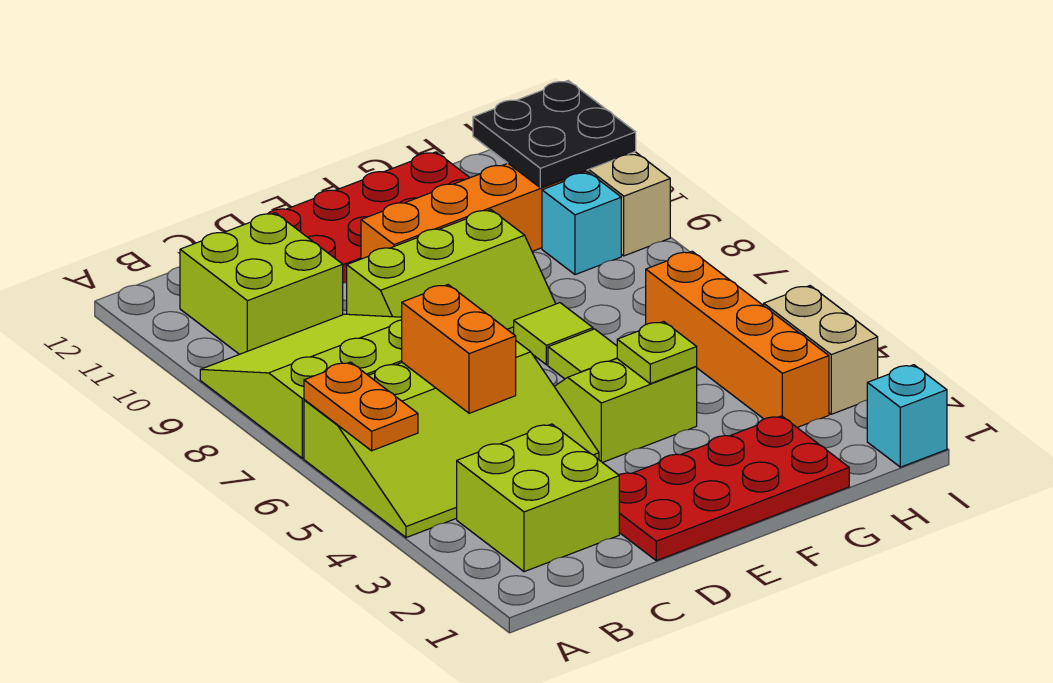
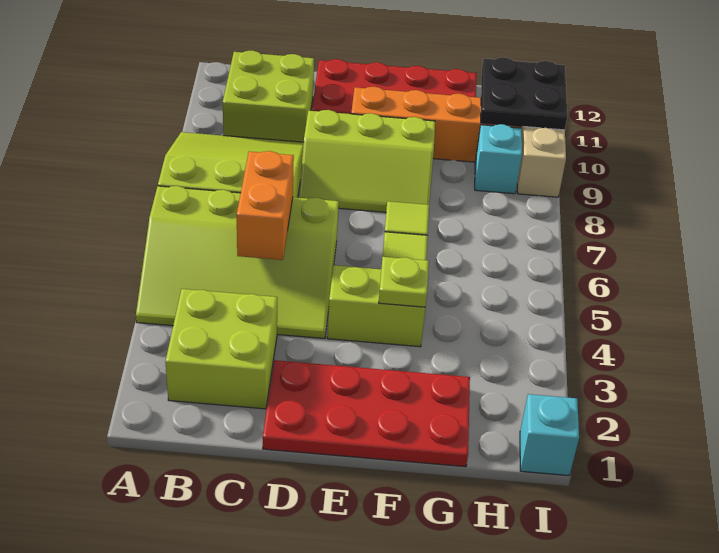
orange 1x2 plate [304,362,418,451] -> none
orange 1x4 brick [646,251,829,427] -> none
tan 1x2 brick [764,286,878,414] -> none

